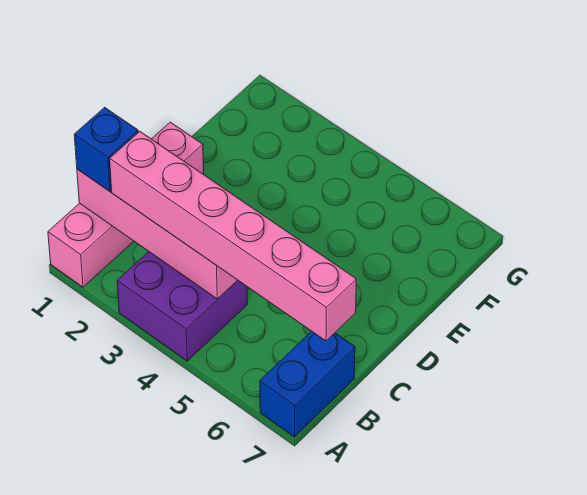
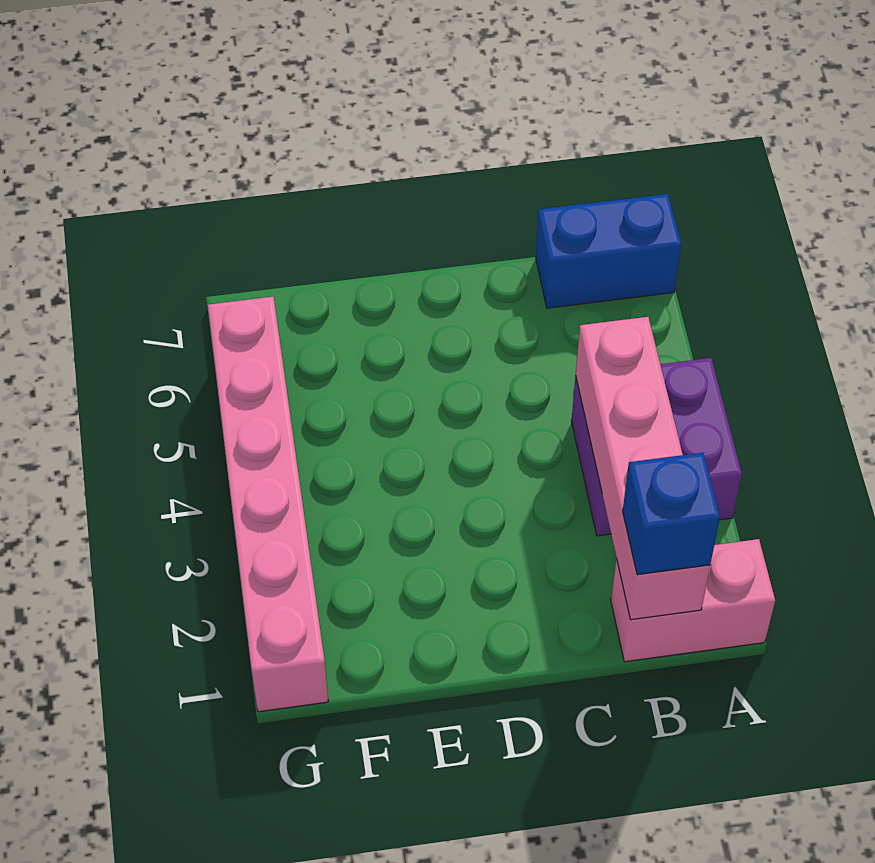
pink 1x4 brick [48,122,204,287] -> pink 1x2 brick [611,539,775,662]
pink 1x6 brick [110,132,356,341] -> pink 1x6 brick moved to [208,297,328,712]

